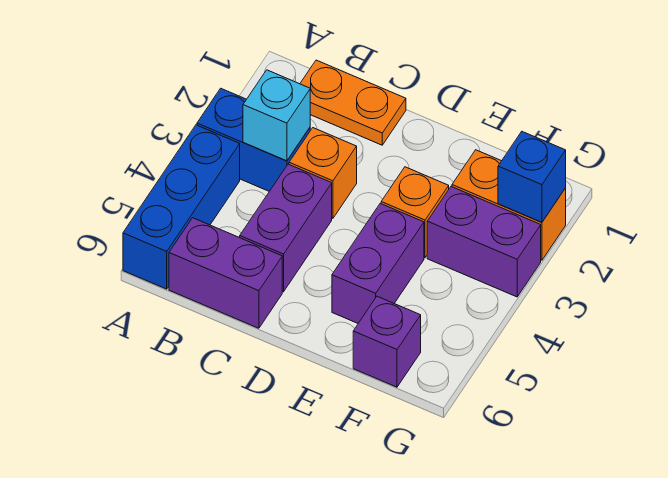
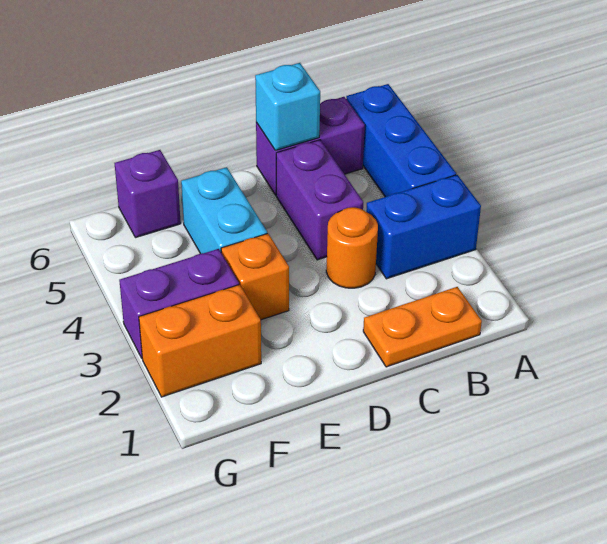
cyan 1x1 brick [243,70,310,161] -> cyan 1x1 brick moved to [255,63,320,151]
orange 1x1 brick [289,128,357,218] -> orange 1x1 round brick [326,207,378,288]
purple 1x2 brick [332,203,424,323] -> cyan 1x2 brick [181,167,267,254]
blue 1x1 brick [498,132,566,222] -> none

